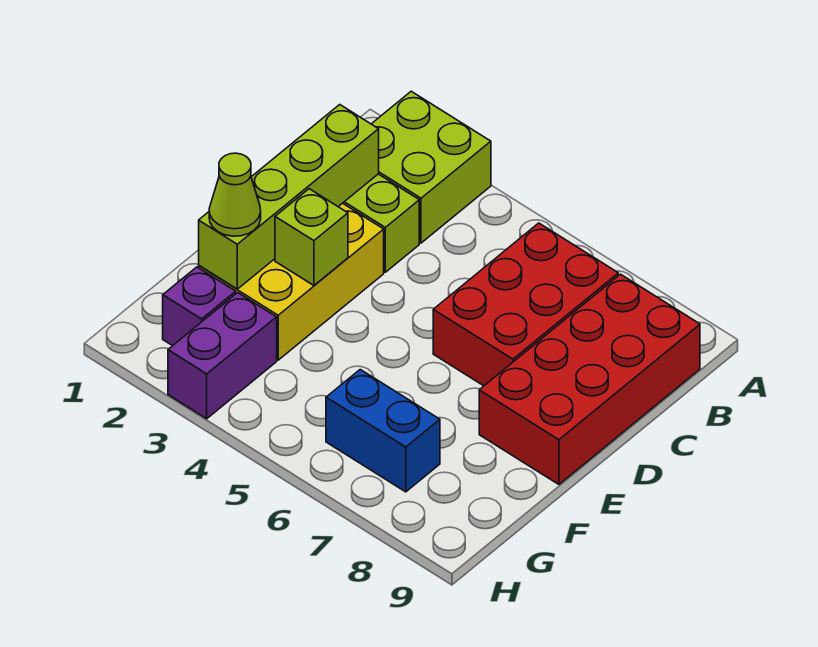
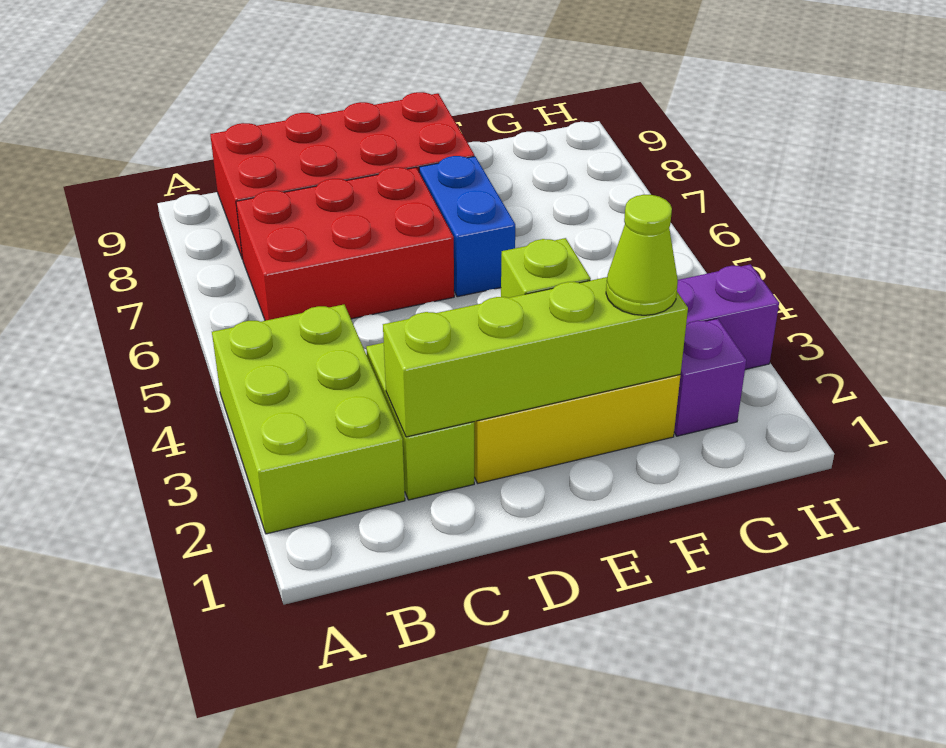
lime 2x2 brick [372,91,491,243] -> lime 2x3 brick [212,305,405,534]
blue 1x2 brick [326,370,440,492] -> blue 1x2 brick moved to [419,156,515,297]

